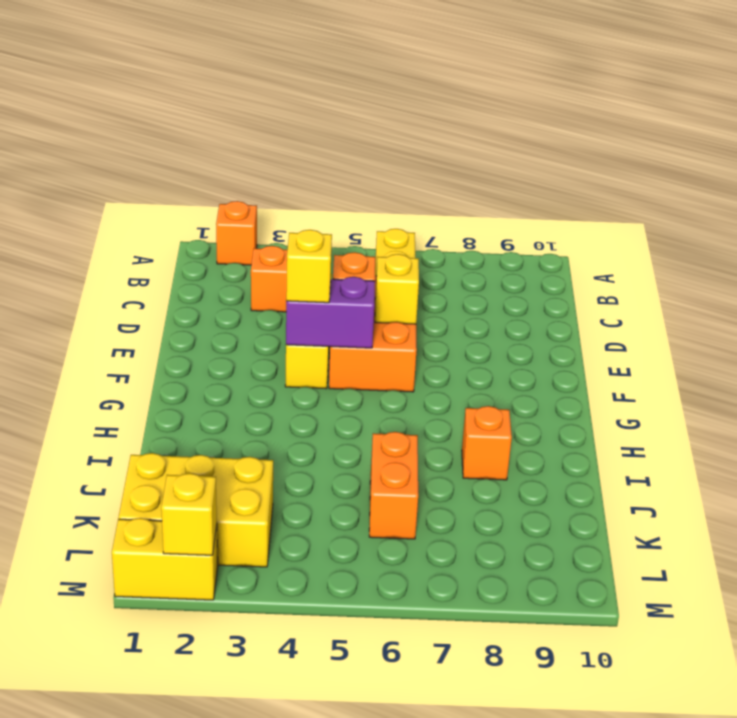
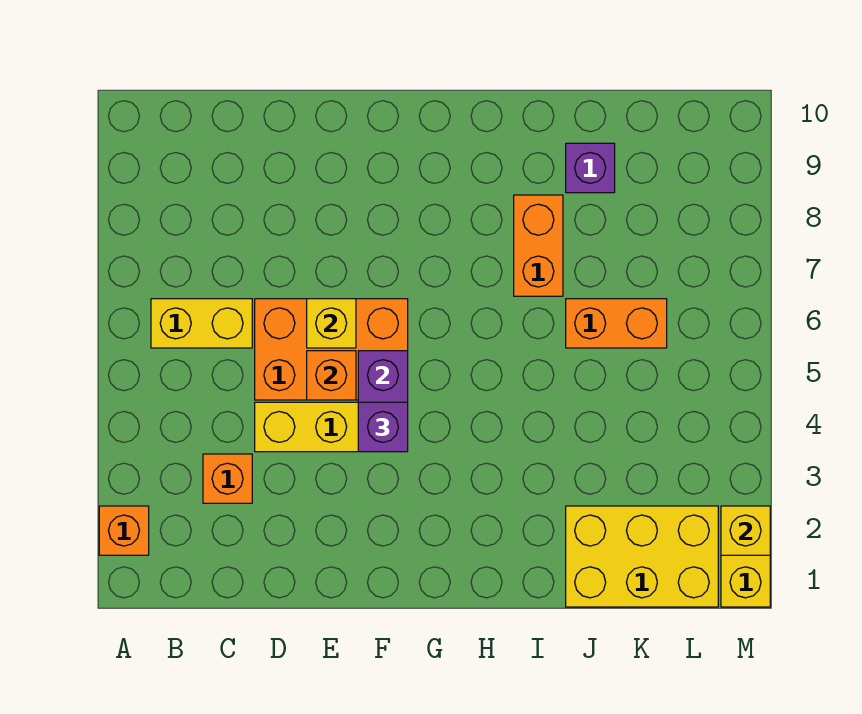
yellow 1x1 brick [286,230,332,303] -> purple 1x1 brick [358,402,408,452]
orange 1x1 brick [462,406,512,480] -> orange 1x2 brick [514,195,563,296]
none -> purple 1x1 brick [566,143,615,193]
yellow 2x3 brick [118,453,273,567] -> yellow 2x3 brick turned to [566,506,718,607]

